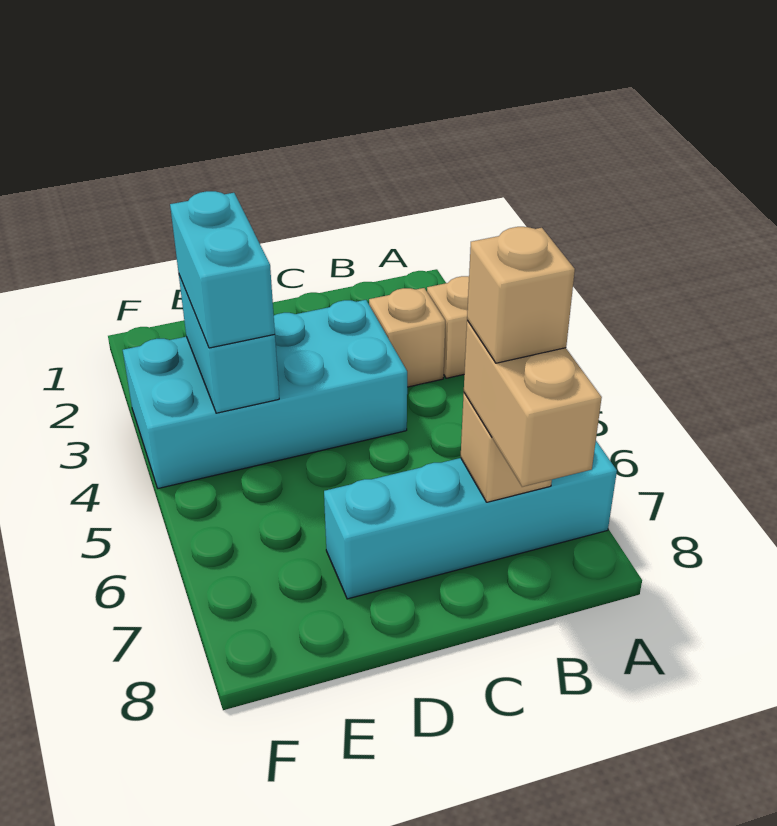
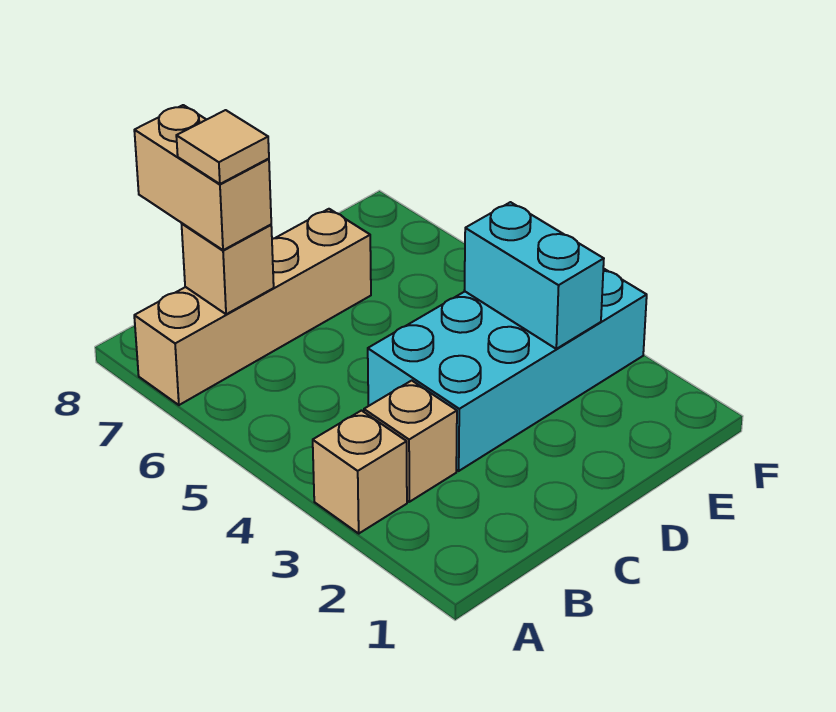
cyan 1x4 brick [324,441,617,599] -> tan 1x4 brick [134,209,371,405]
tan 1x1 brick [467,227,575,363] -> tan 1x1 tile [176,110,269,184]
cyan 1x2 brick [170,191,275,348] -> none

